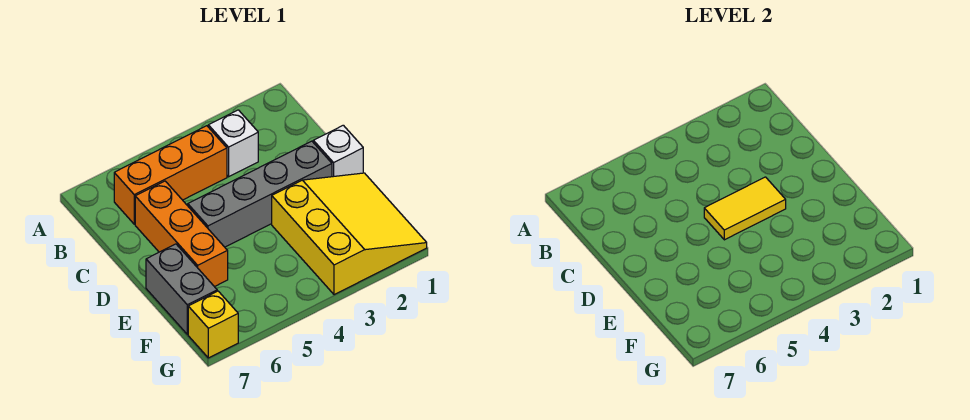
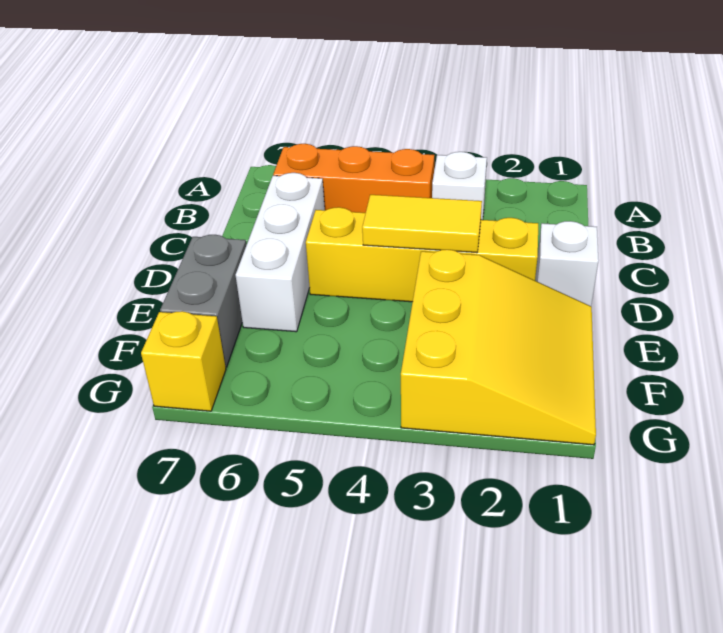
orange 1x3 brick [135,181,228,287] -> white 1x3 brick [236,173,325,332]
grey 1x4 brick [188,141,332,247] -> yellow 1x4 brick [306,207,538,302]

